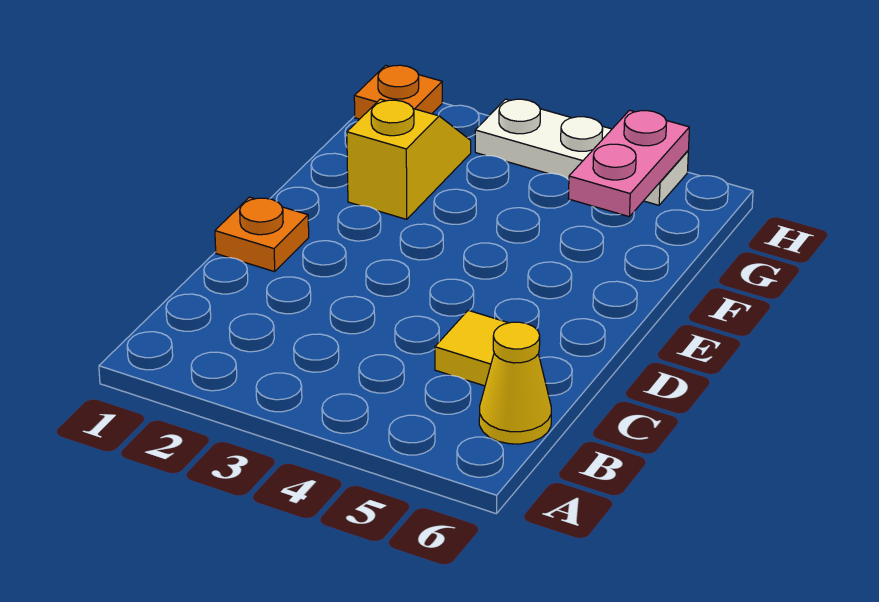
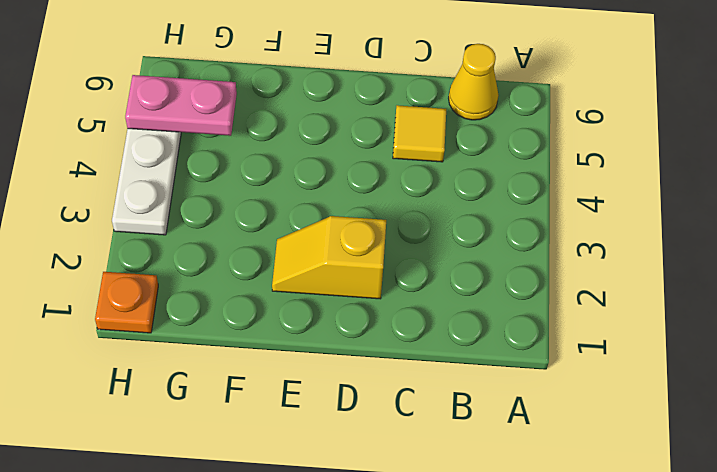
orange 1x1 plate [215,197,309,272] -> none
yellow 1x2 slope [347,99,471,219] -> yellow 1x2 slope moved to [272,216,386,299]

